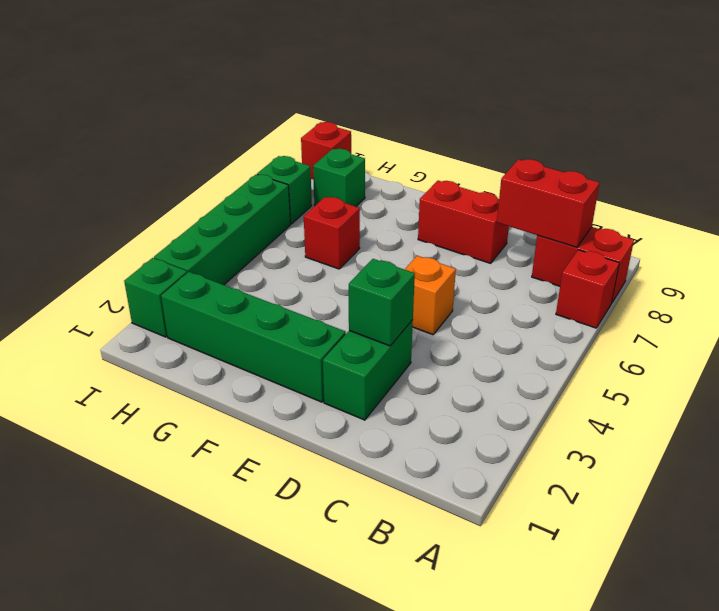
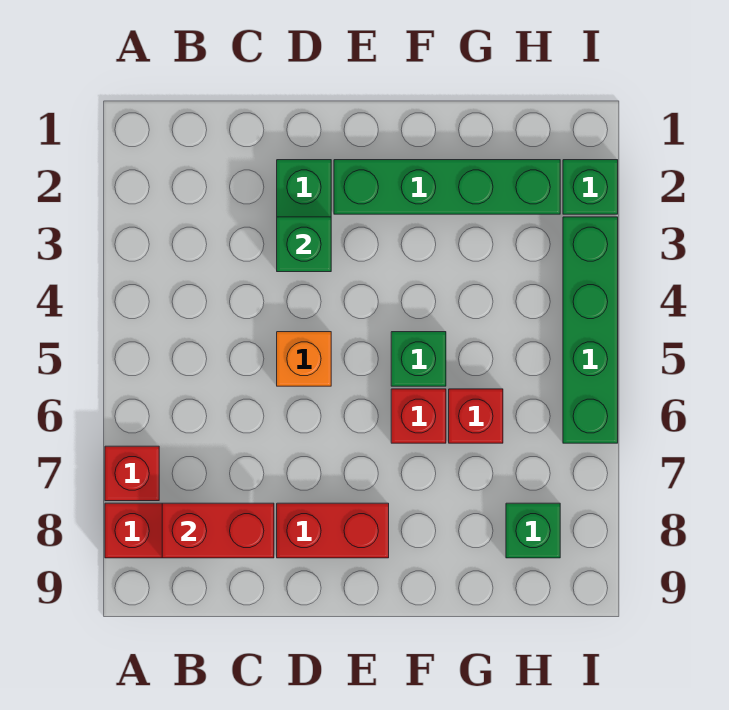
green 1x1 brick [257,156,312,224] -> green 1x1 brick moved to [391,332,446,386]
red 1x1 brick [301,122,351,180] -> red 1x1 brick moved to [391,389,446,443]

